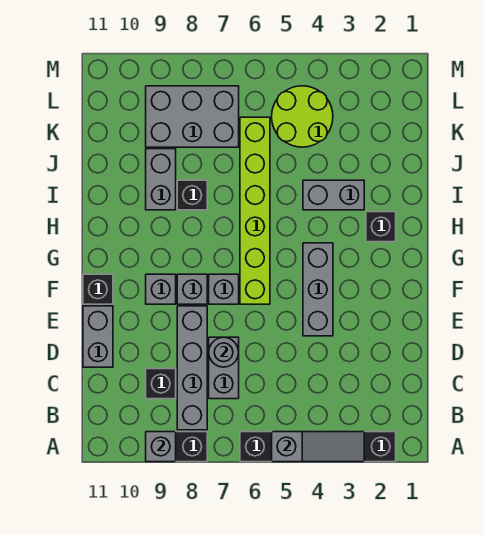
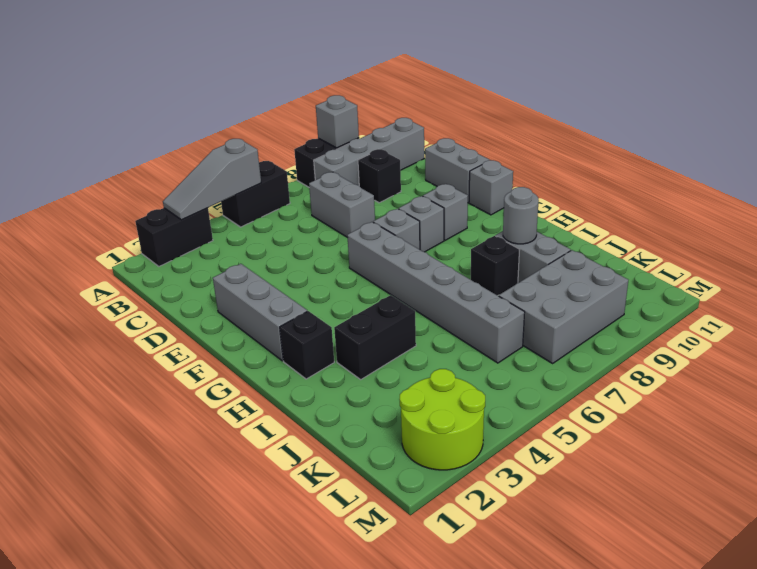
grey 1x4 brick [177,306,207,430] -> grey 1x4 brick turned to [314,118,424,186]
grey 1x1 round brick [209,337,239,367] -> grey 1x1 round brick moved to [503,187,539,244]
grey 1x3 brick [303,243,333,336] -> grey 1x3 brick moved to [213,264,307,361]
lime 1x6 brick [240,117,270,304] -> grey 1x6 brick [347,222,525,363]
black 1x1 brick [83,274,113,304] -> grey 1x1 brick [469,160,513,215]
grey 1x2 brick [303,180,364,210] -> black 1x2 brick [334,295,416,379]
lime 2x2 round brick [272,86,333,147] -> lime 2x2 round brick moved to [399,369,485,470]

